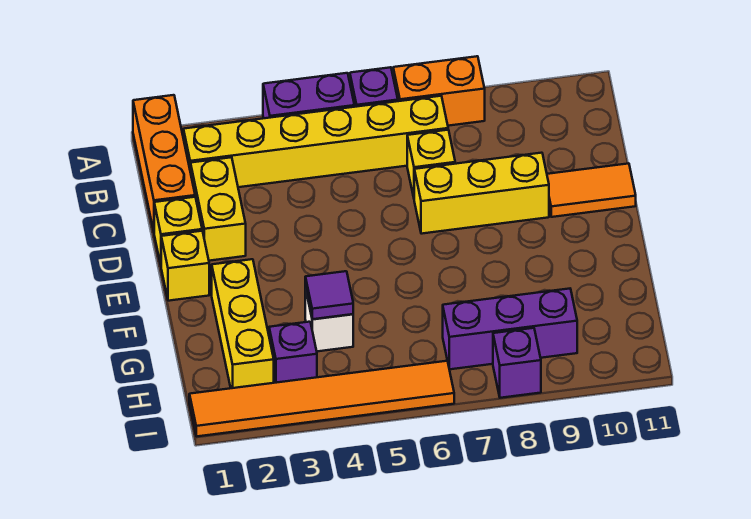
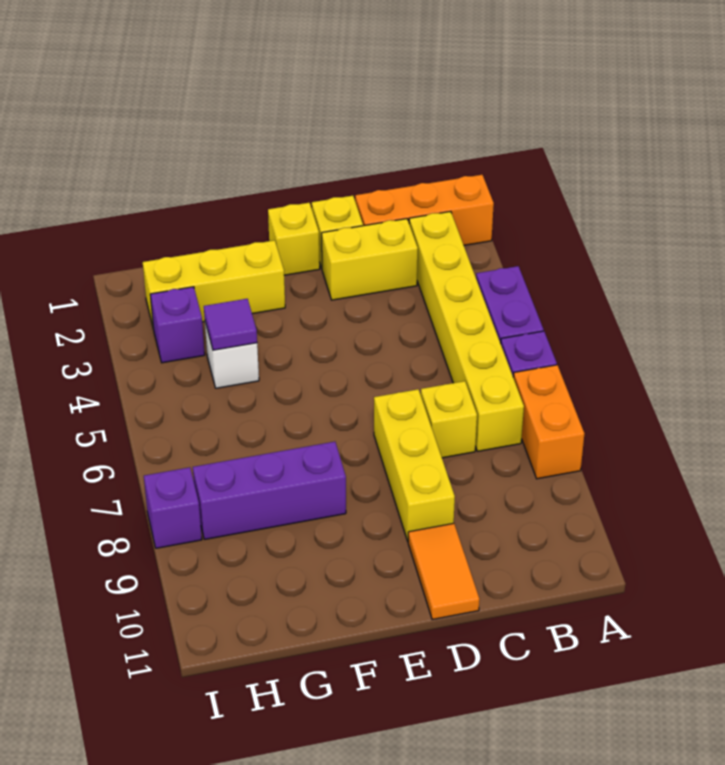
purple 1x3 brick [443,289,577,369] -> purple 1x3 brick turned to [193,442,346,540]
orange 1x6 tile [189,361,454,436] -> none

